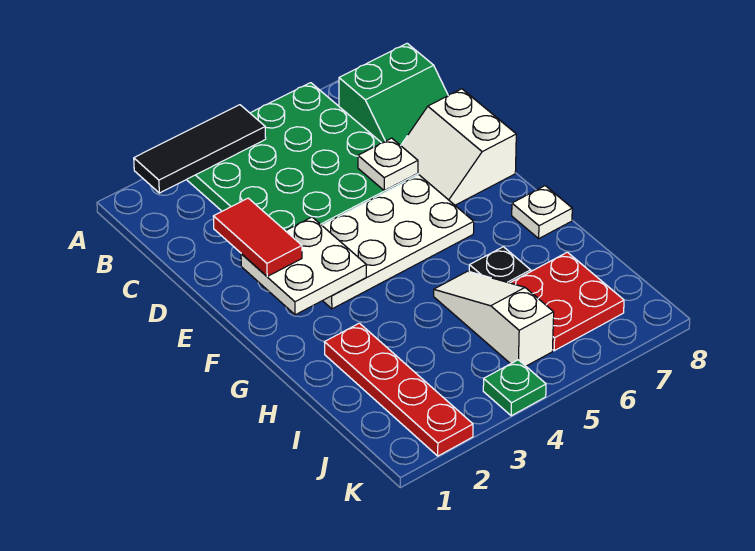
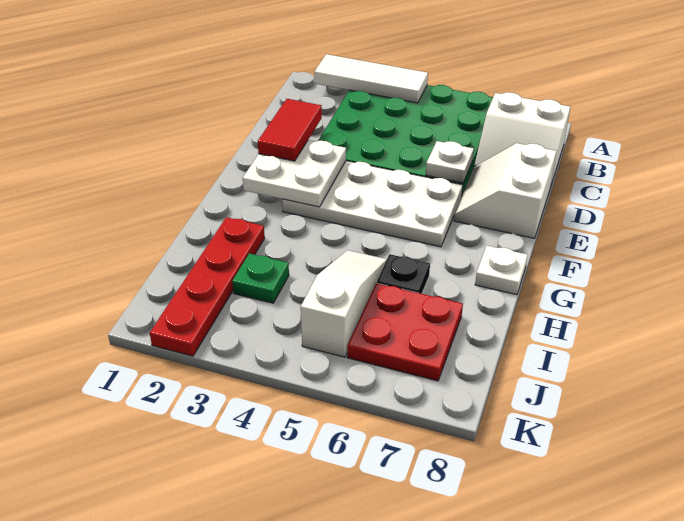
black 1x3 tile [134,105,266,193] -> white 1x3 tile [314,54,428,103]
green 2x2 slope [339,43,448,146] -> white 2x2 slope [474,92,570,184]
green 1x1 plate [483,360,546,416] -> green 1x1 plate moved to [232,253,289,303]

